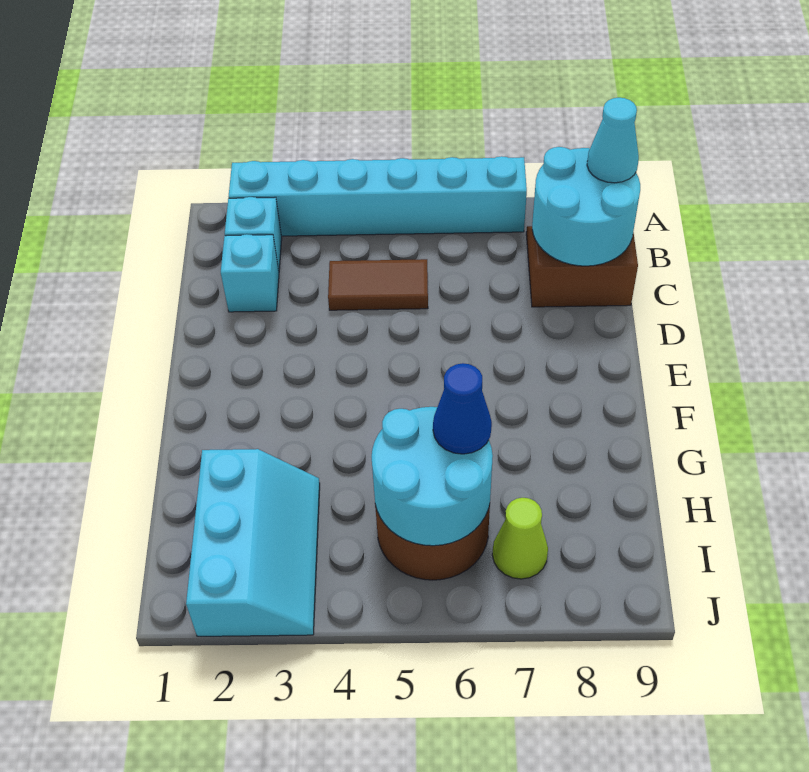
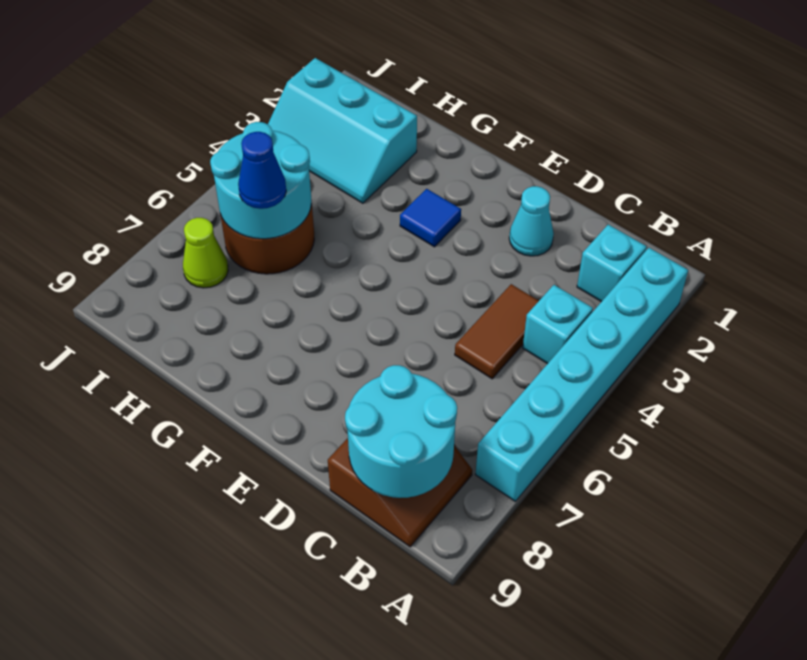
cyan 1x1 cone [587,98,639,183] -> cyan 1x1 cone moved to [509,186,554,256]
cyan 1x1 brick [221,234,279,312] -> cyan 1x1 brick moved to [523,285,593,364]
none -> blue 1x1 tile [400,189,461,247]

